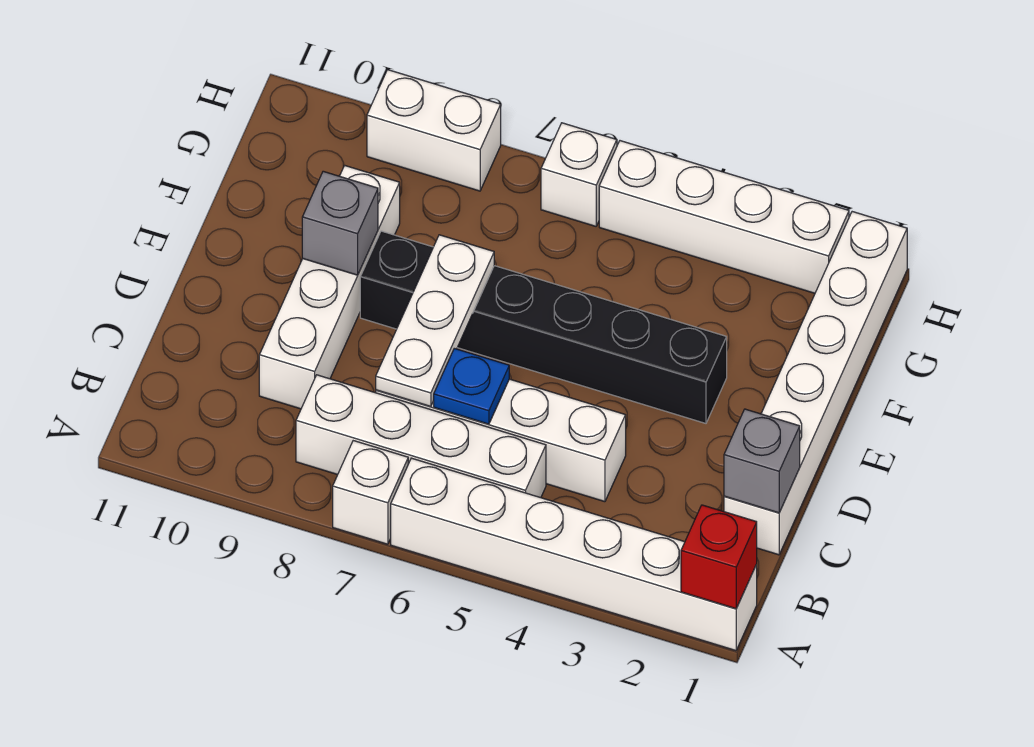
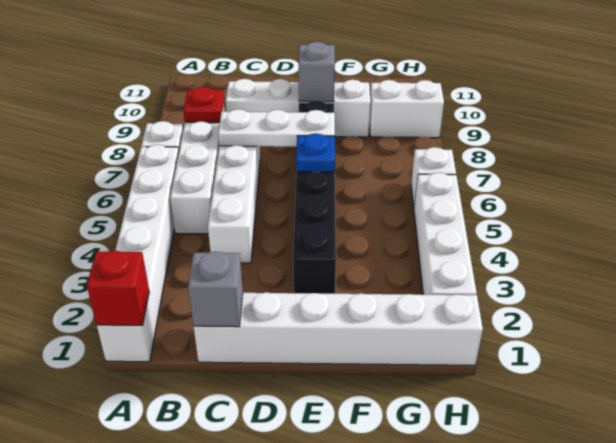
none -> red 1x1 plate [183,87,224,123]
blue 1x1 plate [434,348,509,424] -> blue 1x1 plate moved to [296,133,335,172]
white 1x2 brick [367,70,501,191] -> white 1x2 brick turned to [369,80,444,138]

